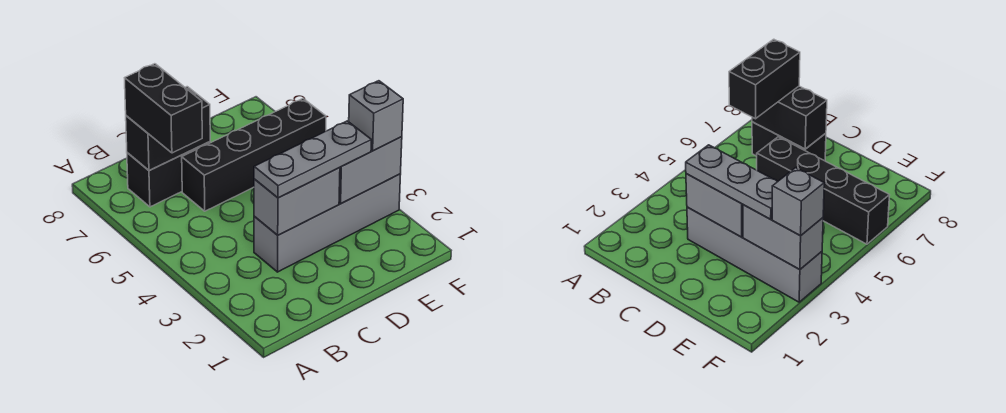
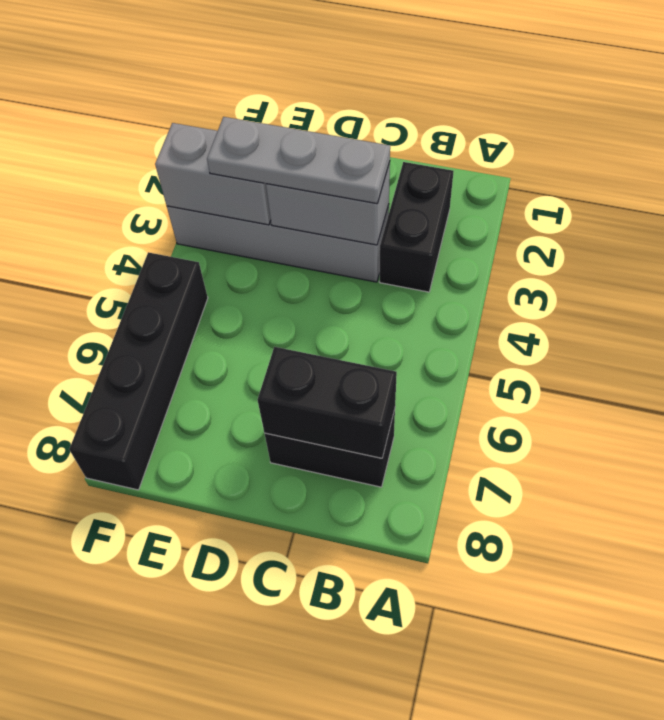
black 1x2 brick [125,64,202,153] -> black 1x2 brick moved to [379,162,454,292]
black 1x4 brick [182,99,326,211] -> black 1x4 brick turned to [69,252,208,490]
grey 1x1 brick [349,81,403,151] -> none

